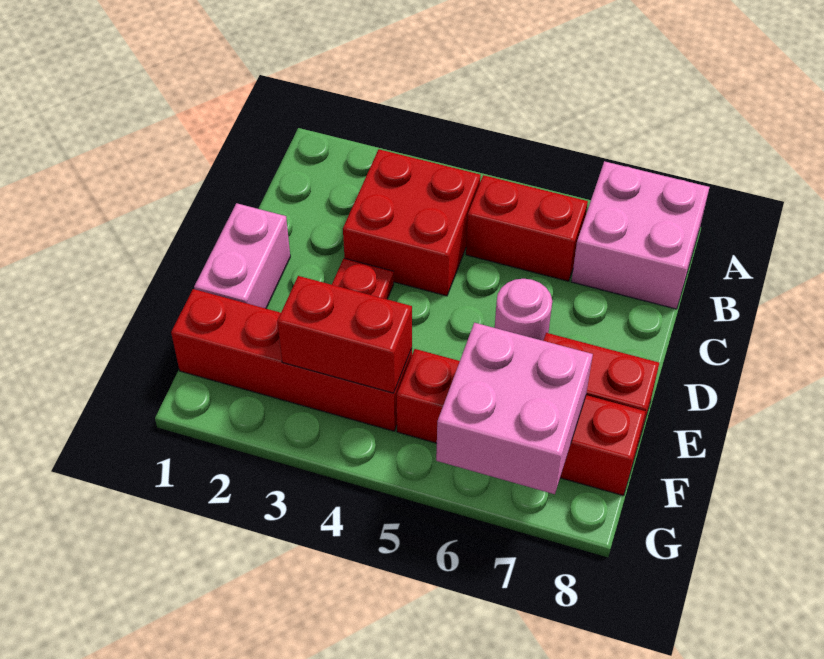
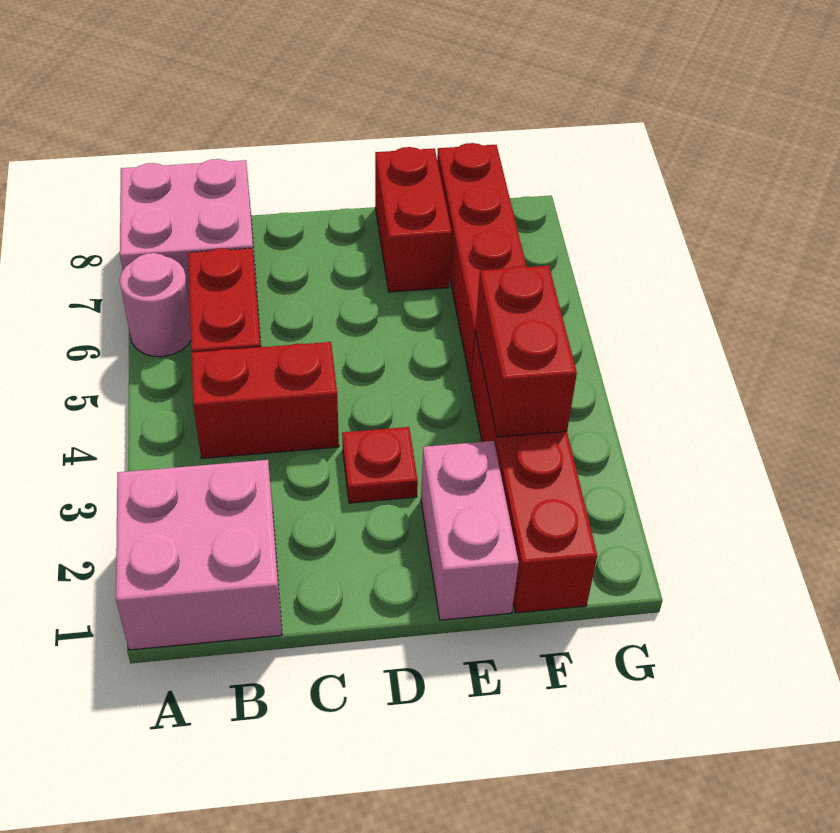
red 2x2 brick [343,149,481,296] -> red 1x2 brick [191,342,339,458]
pink 1x2 brick [194,203,290,308] -> pink 1x2 brick turned to [421,441,519,620]
pink 1x1 round brick [495,279,552,341] -> pink 1x1 round brick moved to [120,253,191,357]
pink 2x2 brick [436,323,593,494] -> pink 2x2 brick moved to [116,460,282,650]

